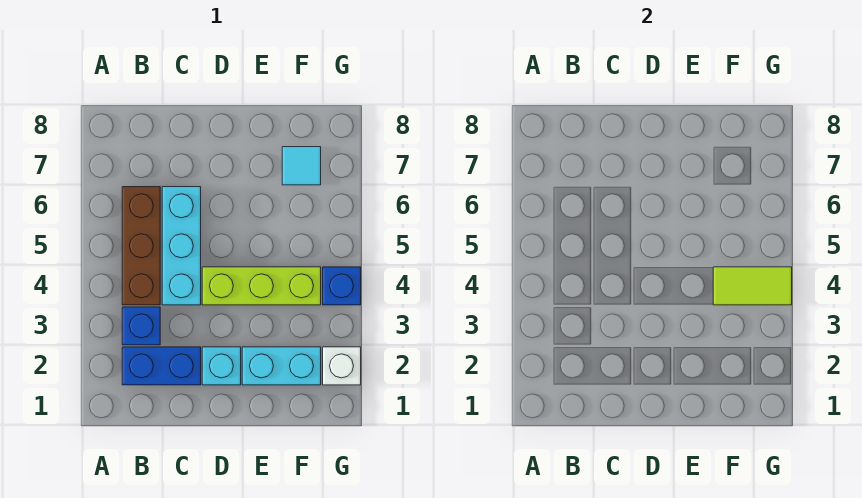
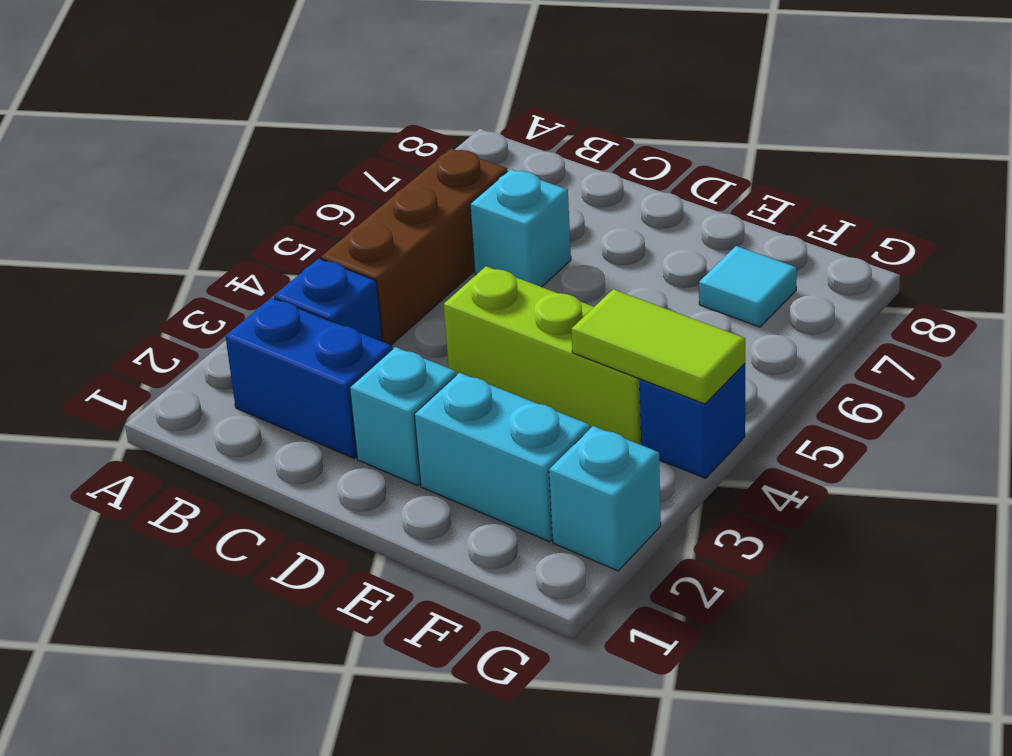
cyan 1x3 brick [162,187,201,305] -> cyan 1x1 brick [470,169,571,287]
white 1x1 brick [323,347,361,385] -> cyan 1x1 brick [549,426,661,571]

